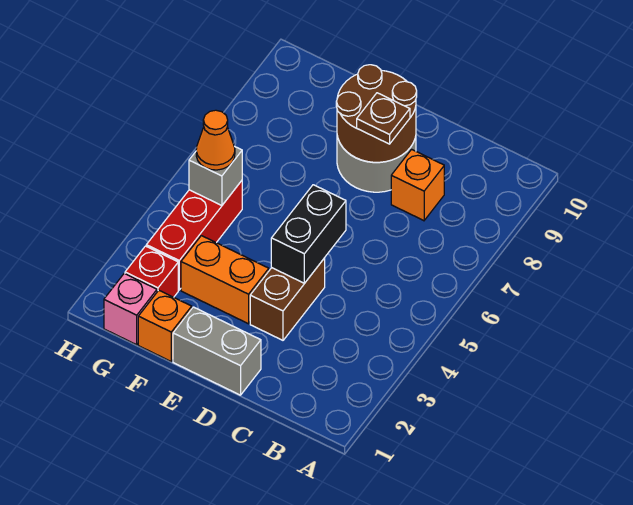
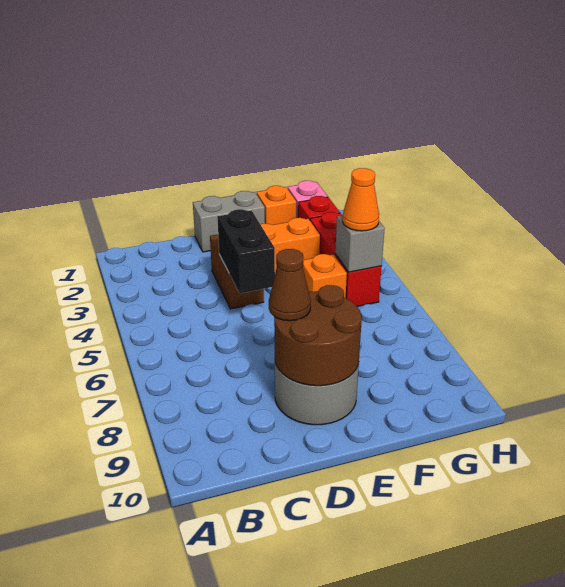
orange 1x1 brick [391,149,444,221] -> orange 1x1 brick moved to [303,254,347,298]
brown 1x1 plate [357,93,410,144] -> brown 1x1 cone [269,249,311,321]

